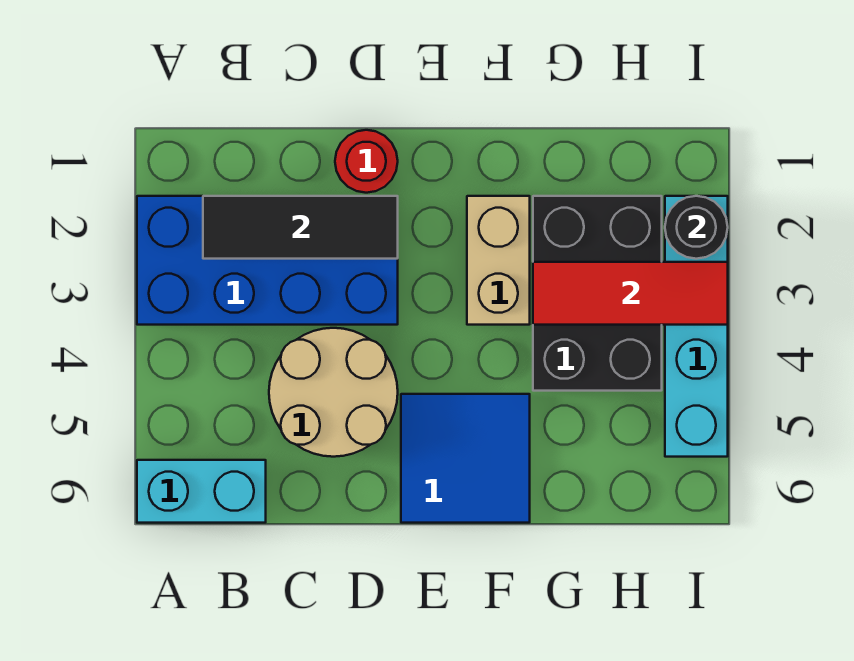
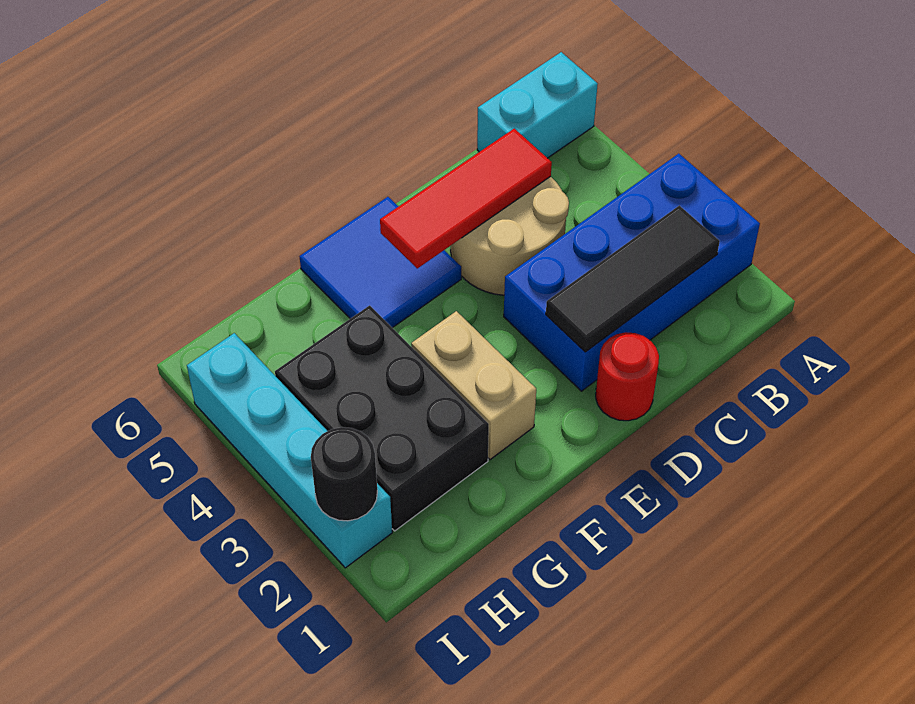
red 1x3 tile [533,262,728,325] -> red 1x3 tile moved to [380,129,552,268]

